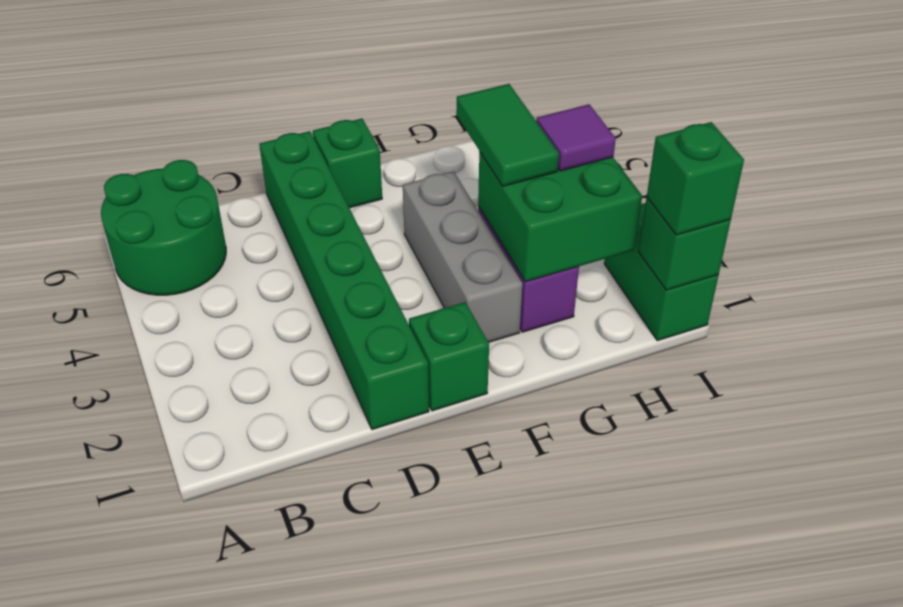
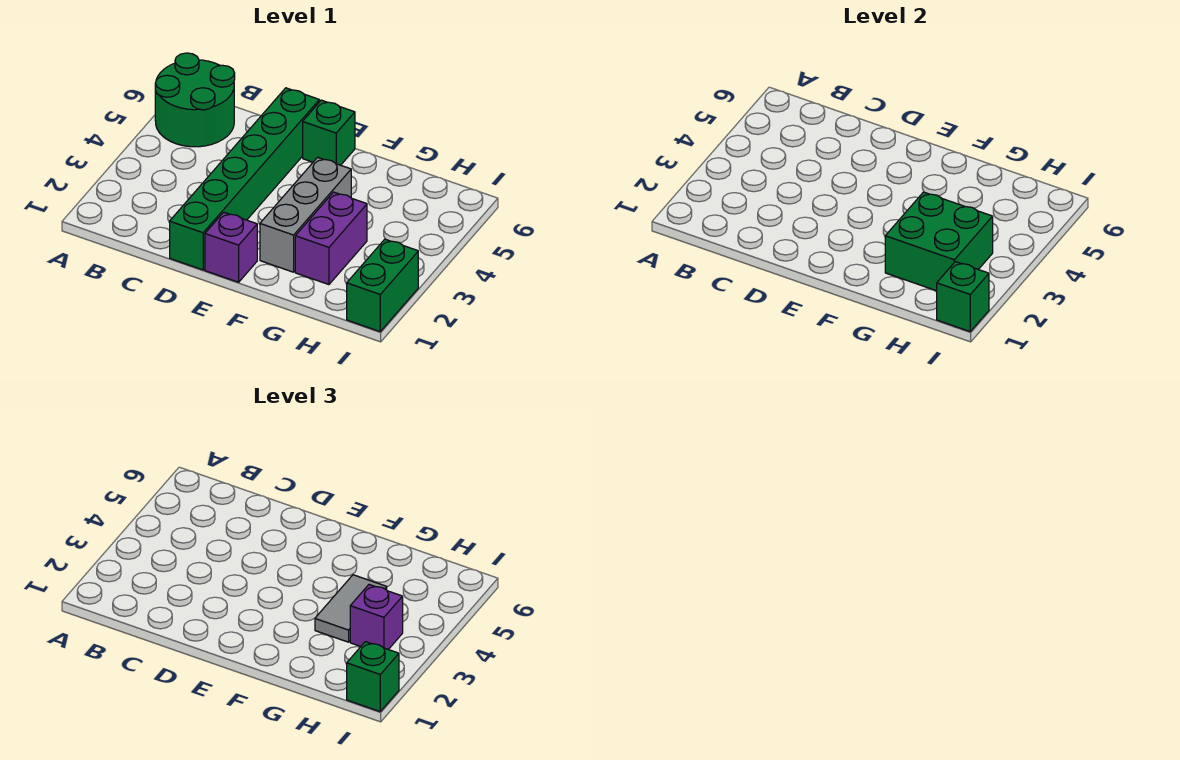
green 1x1 brick [409,302,489,411] -> purple 1x1 brick [205,212,257,282]
green 1x2 tile [456,84,559,186] -> grey 1x2 tile [315,575,387,642]
purple 1x1 tile [536,104,616,171] -> purple 1x1 brick [350,585,403,649]

